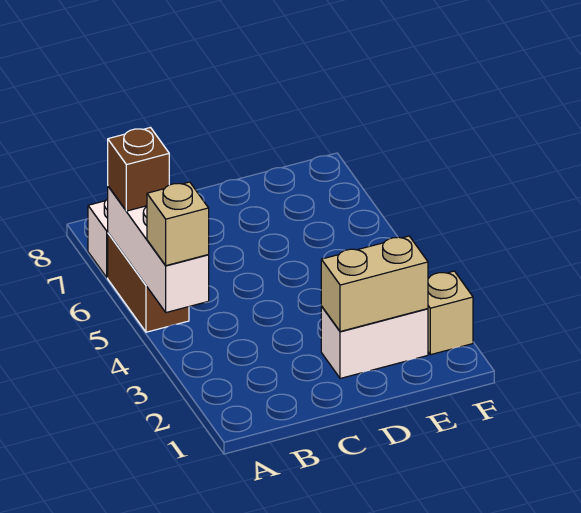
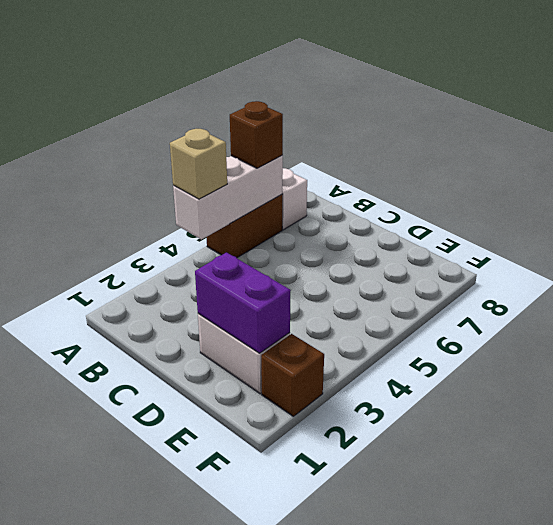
tan 1x2 brick [321,236,428,332] -> purple 1x2 brick [195,253,291,353]
tan 1x1 brick [428,271,473,355] -> brown 1x1 brick [261,334,324,416]

